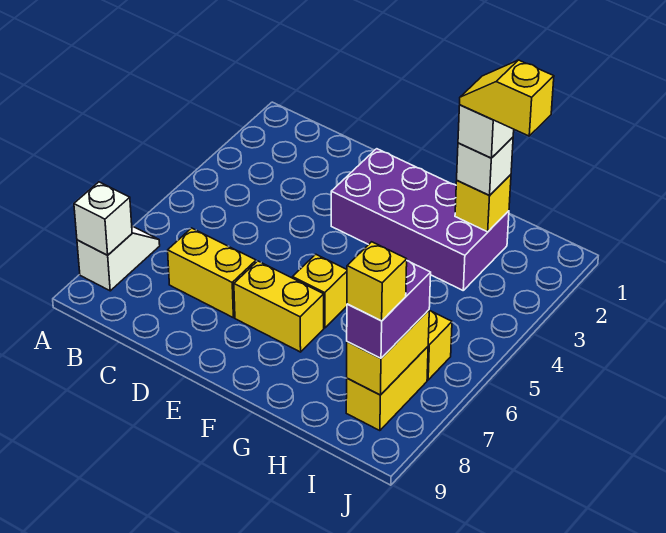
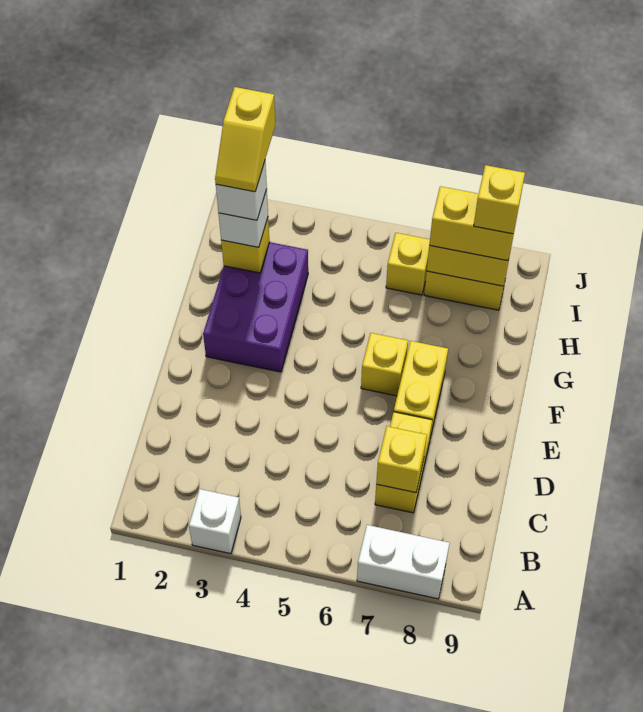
white 1x2 slope [77,226,160,291] -> white 1x2 brick [357,525,450,599]
white 1x1 brick [74,182,132,255] -> white 1x1 brick moved to [189,489,241,554]
none -> yellow 1x1 brick [376,426,427,493]
purple 2x4 brick [331,149,509,290] -> purple 2x3 brick [203,242,308,372]
purple 1x2 brick [347,261,431,358] -> yellow 1x2 brick [429,186,519,261]

